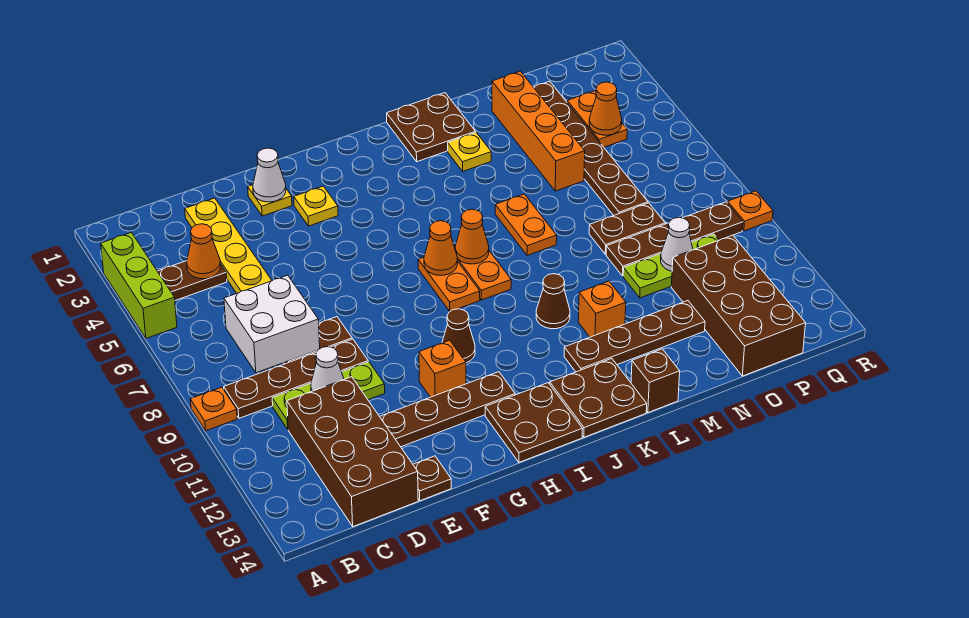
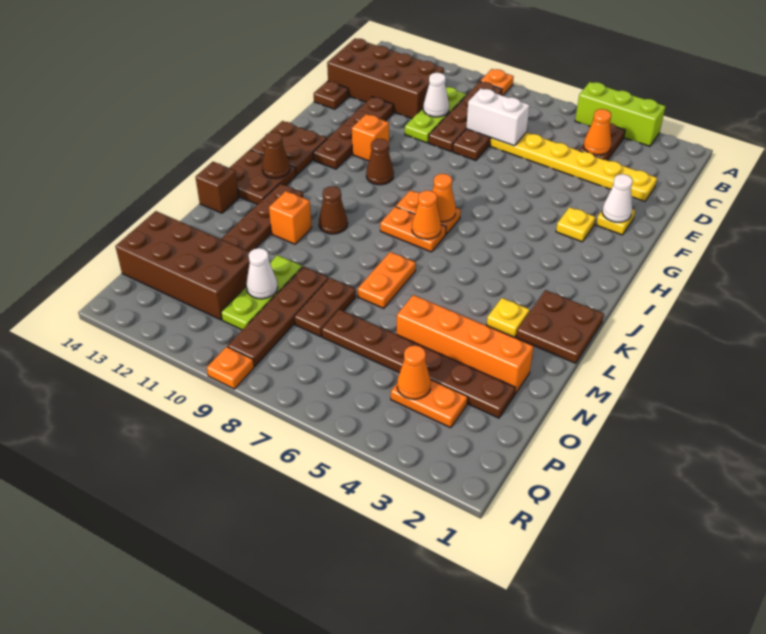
white 2x2 brick [224,275,320,373] -> white 1x2 brick [466,88,530,146]
none -> brown 1x1 cone [262,132,290,179]
orange 1x2 plate [495,194,557,255] -> orange 1x2 plate turned to [358,252,416,308]

